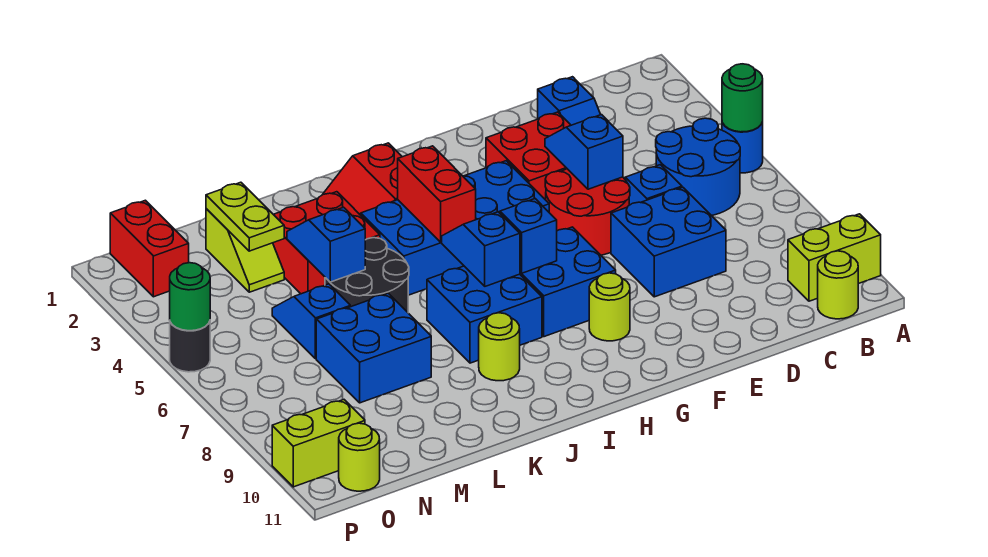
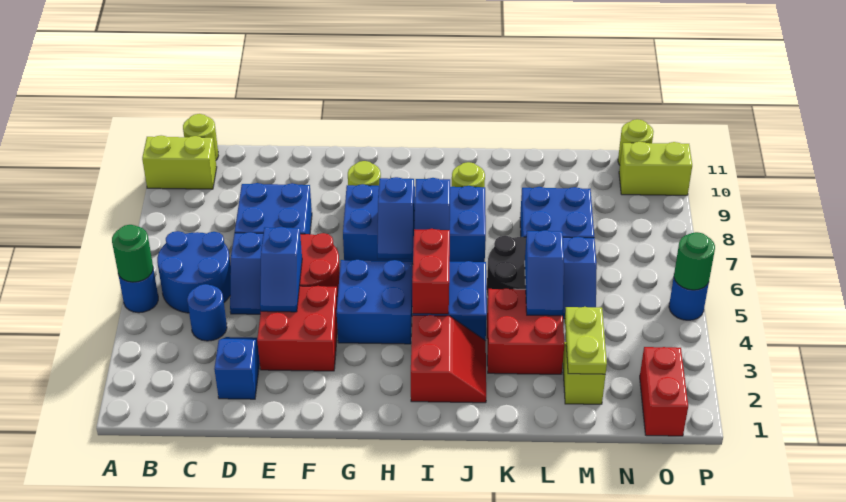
none -> blue 1x1 round brick [187,284,227,341]
black 1x1 round brick [170,321,210,372] -> blue 1x1 round brick [669,278,709,320]

